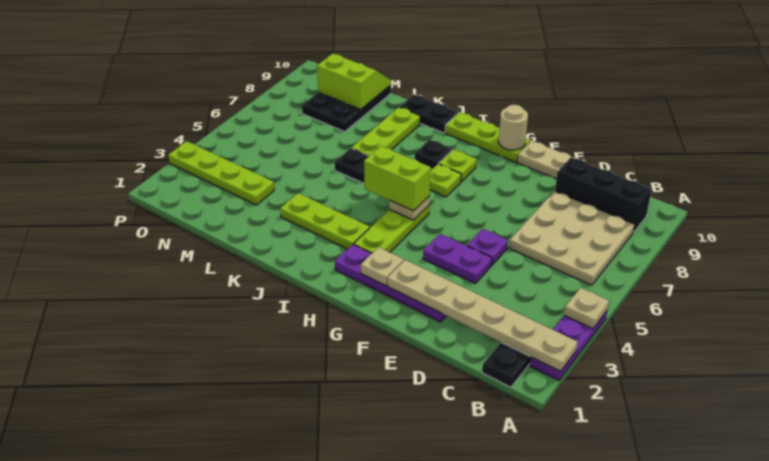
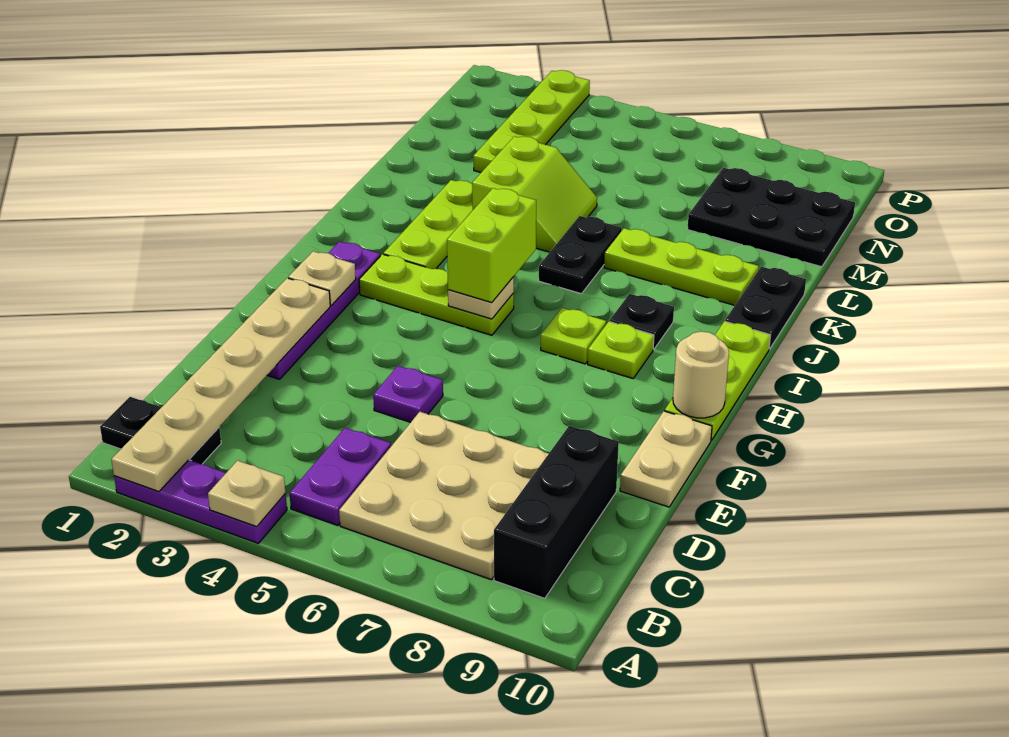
purple 1x2 plate [423,234,492,284] -> purple 1x2 plate moved to [289,428,391,525]
lime 2x2 slope [317,54,391,110] -> lime 2x2 slope moved to [472,136,597,252]

